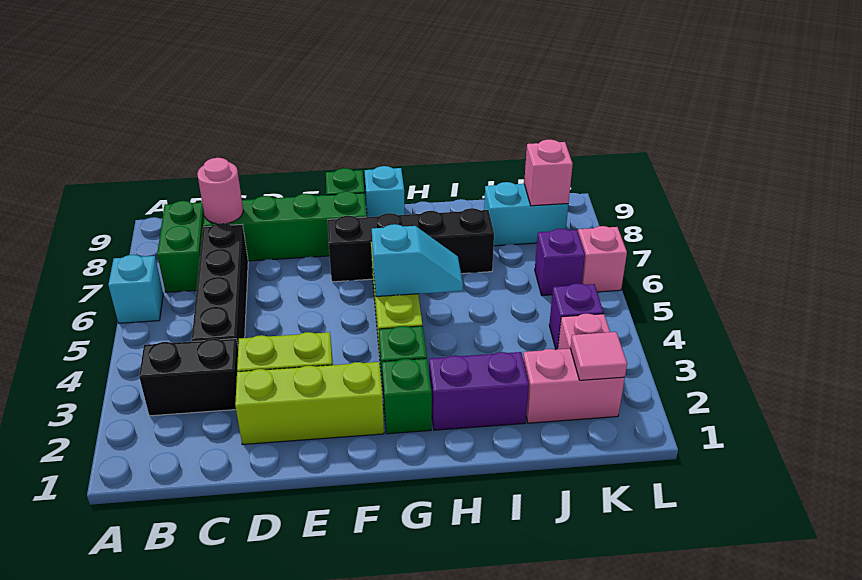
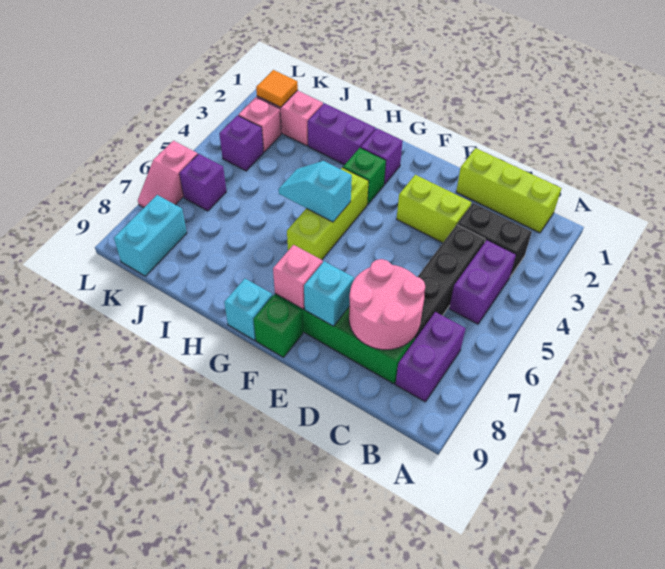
cyan 1x1 brick [108,255,163,323] -> cyan 1x1 brick moved to [304,261,354,326]
none -> purple 1x2 brick [449,240,516,324]
green 1x2 brick [157,201,204,292] -> purple 1x2 brick [395,312,465,402]
pink 1x1 round brick [197,158,243,224] -> pink 2x2 round brick [349,259,425,350]
lime 1x3 brick [235,362,384,445] -> lime 1x3 brick moved to [456,148,561,233]
black 1x4 brick [328,208,494,282] -> none
green 1x1 brick [382,359,432,434] -> purple 1x1 brick [361,129,403,184]
cyan 1x2 brick [484,182,568,246] -> cyan 1x2 brick turned to [114,195,187,276]
pink 1x1 tile [570,332,627,380] -> orange 1x1 tile [256,70,298,107]
pink 1x1 brick [524,140,573,206] -> pink 1x1 brick moved to [273,245,323,309]

